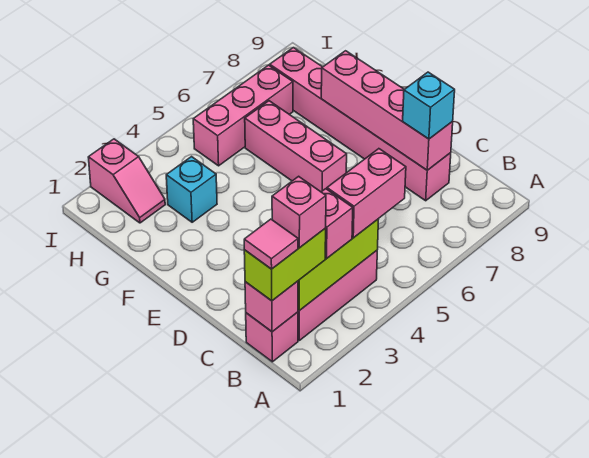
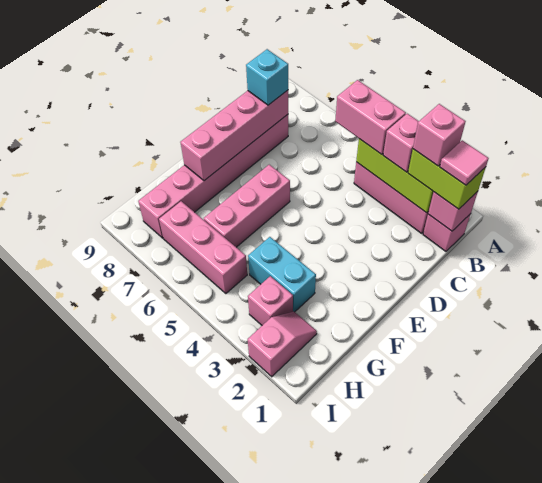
cyan 1x1 brick [166,157,217,222] -> cyan 1x2 brick [248,237,316,312]
none -> pink 1x1 brick [248,276,293,325]

